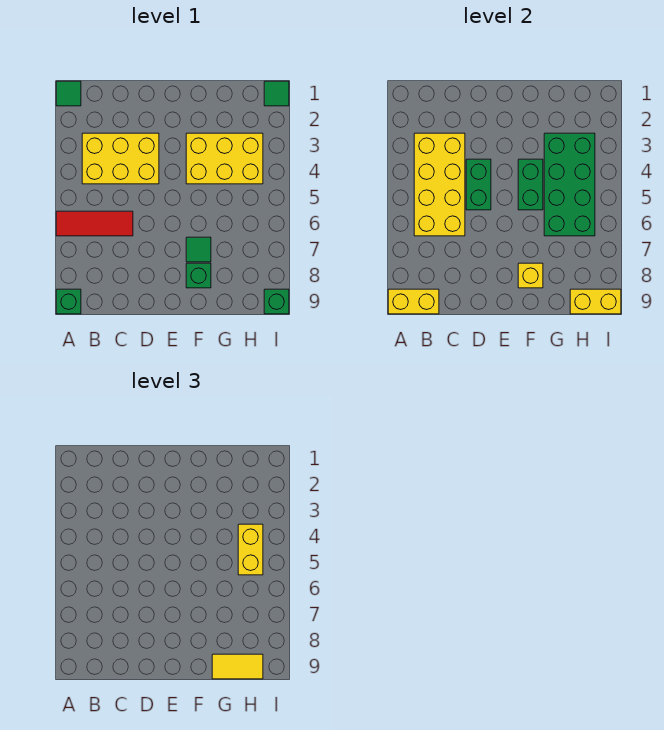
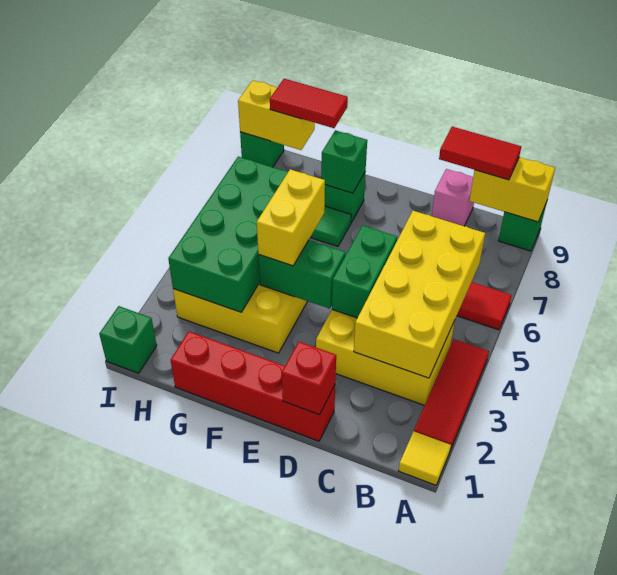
green 1x1 tile [56,81,81,106] -> yellow 1x1 tile [399,431,451,485]
none -> red 1x3 tile [414,339,489,450]
none -> red 1x2 tile [439,127,521,180]
none -> pink 1x1 brick [432,169,474,226]
none -> red 1x4 brick [171,331,335,441]
none -> red 1x1 brick [282,342,336,415]
green 1x2 brick [518,159,543,210] -> green 1x2 brick turned to [258,240,346,309]
yellow 1x1 brick [518,263,543,288] -> green 1x1 brick [321,130,367,193]
yellow 1x2 tile [212,654,263,679] -> red 1x2 tile [270,79,348,128]
yellow 1x2 brick [238,524,263,575] -> yellow 1x2 brick moved to [257,169,325,266]
green 1x1 tile [264,81,289,106] -> green 1x1 brick [99,306,157,373]

